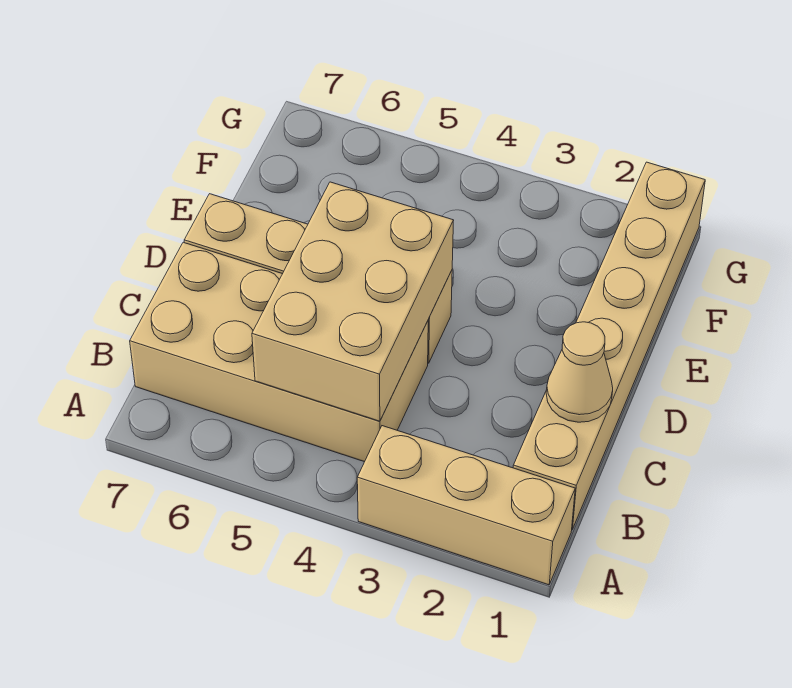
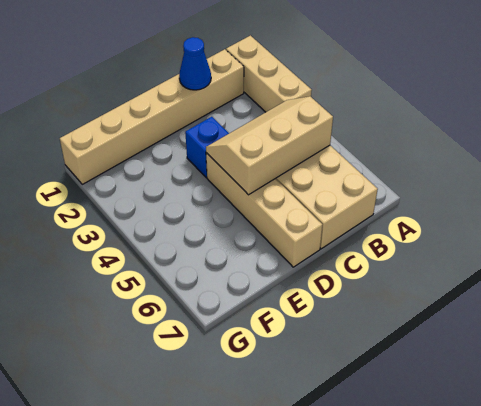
tan 2x3 brick [252,182,454,421] -> tan 2x3 slope [206,96,333,195]
tan 1x1 cone [546,322,613,422] -> blue 1x1 cone [179,37,211,90]
none -> blue 1x1 brick [185,117,229,178]

